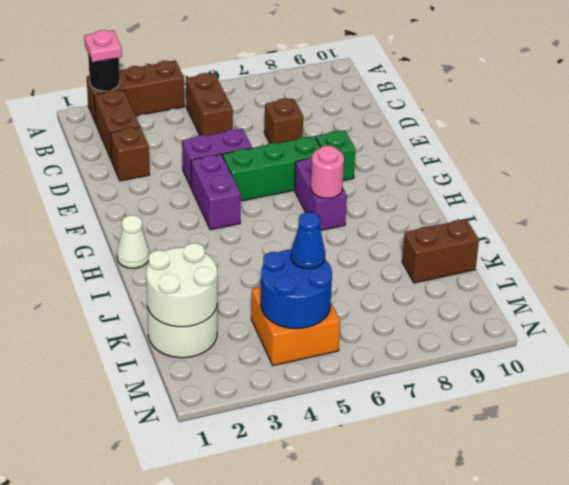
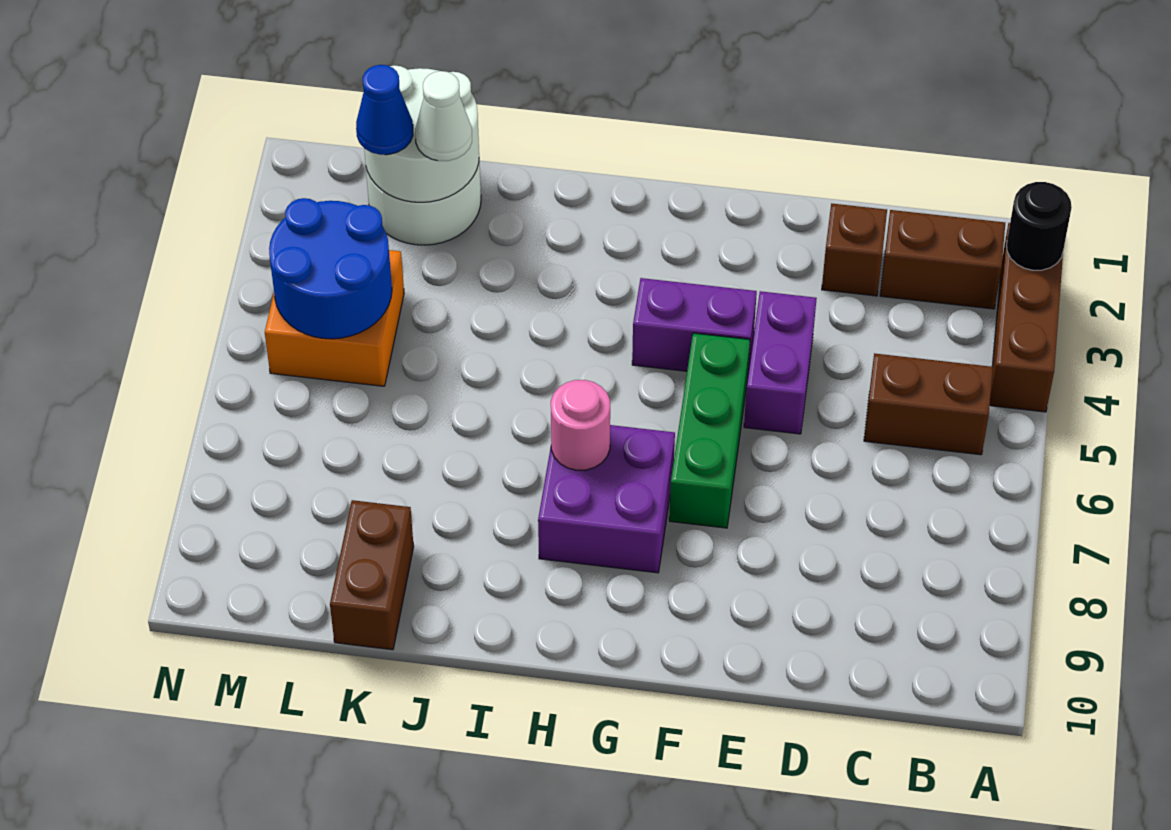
pink 1x1 plate [84,30,122,62] -> none
brown 1x1 brick [264,98,303,143] -> none
green 1x1 brick [316,130,355,181] -> none
purple 1x2 brick [295,157,347,230] -> purple 2x2 brick [538,425,675,573]
white 1x1 cone [117,215,149,268] -> white 1x1 cone moved to [415,71,472,161]
blue 1x1 cone [291,212,325,269] -> blue 1x1 cone moved to [356,65,413,155]

